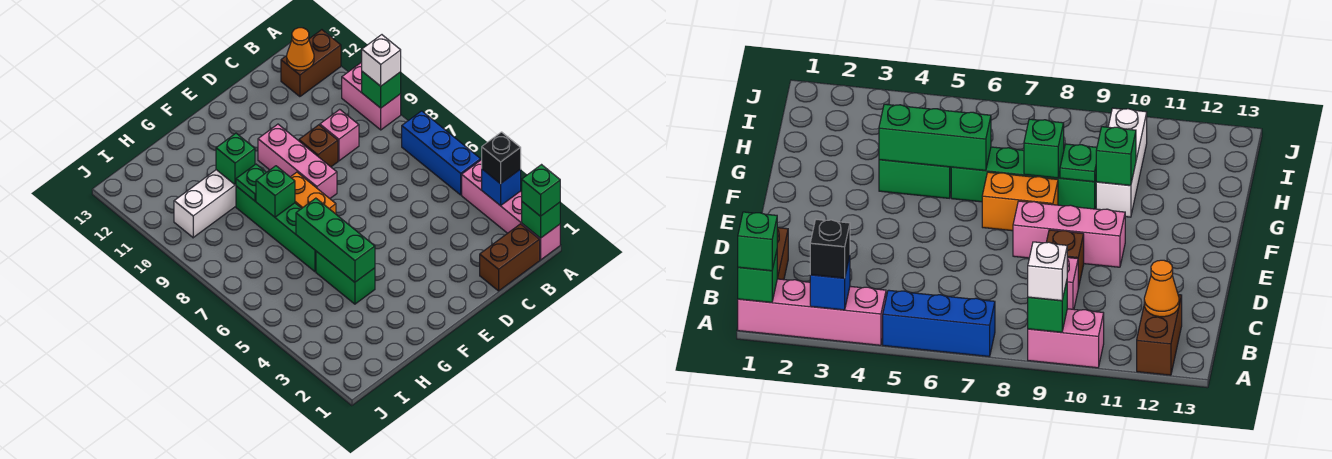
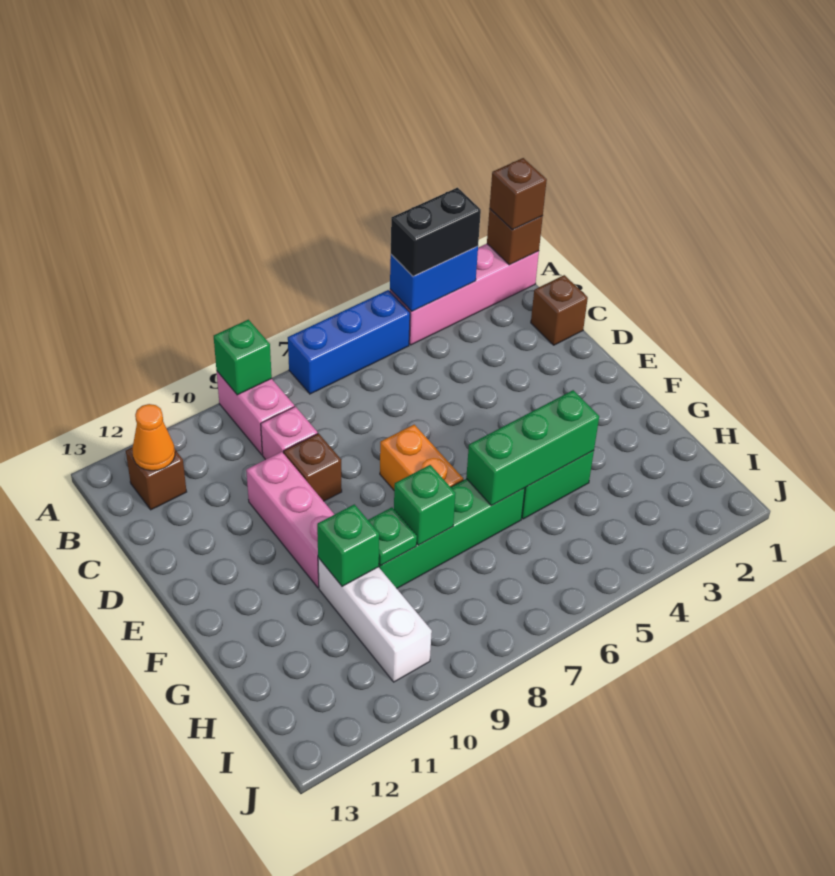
green 1x1 brick [522,202,560,238] -> brown 1x1 brick [487,209,543,265]
green 1x1 brick [522,165,560,216] -> brown 1x1 brick [490,158,547,230]
blue 1x1 brick [482,169,521,206] -> blue 1x2 brick [390,246,478,311]
black 1x1 brick [482,132,521,184] -> black 1x2 brick [391,188,481,276]
pink 1x2 brick [342,62,401,130] -> pink 1x2 brick turned to [217,372,294,455]
white 1x1 brick [362,35,401,86] -> none
brown 1x2 brick [281,30,341,97] -> brown 1x1 brick [126,447,187,510]
brown 1x2 brick [480,224,540,291] -> brown 1x1 brick [531,275,588,345]
pink 1x3 brick [258,124,337,198] -> pink 1x3 brick turned to [246,452,334,588]
orange 1x2 brick [291,172,336,214] -> orange 1x2 brick turned to [380,425,463,490]

